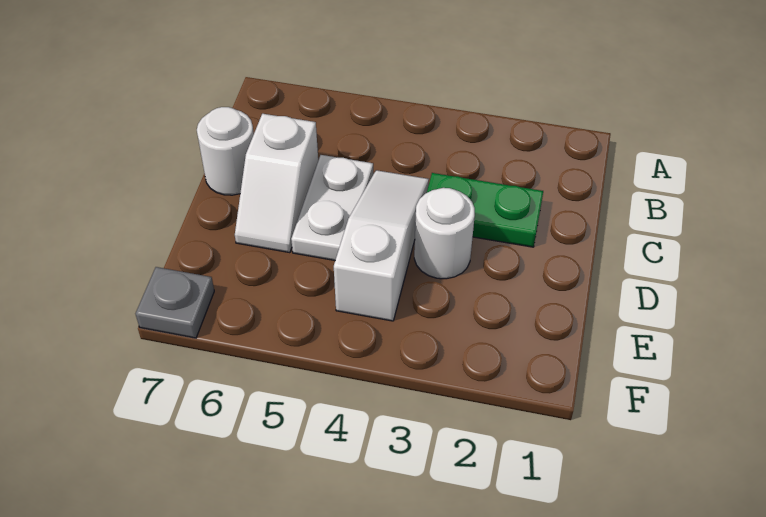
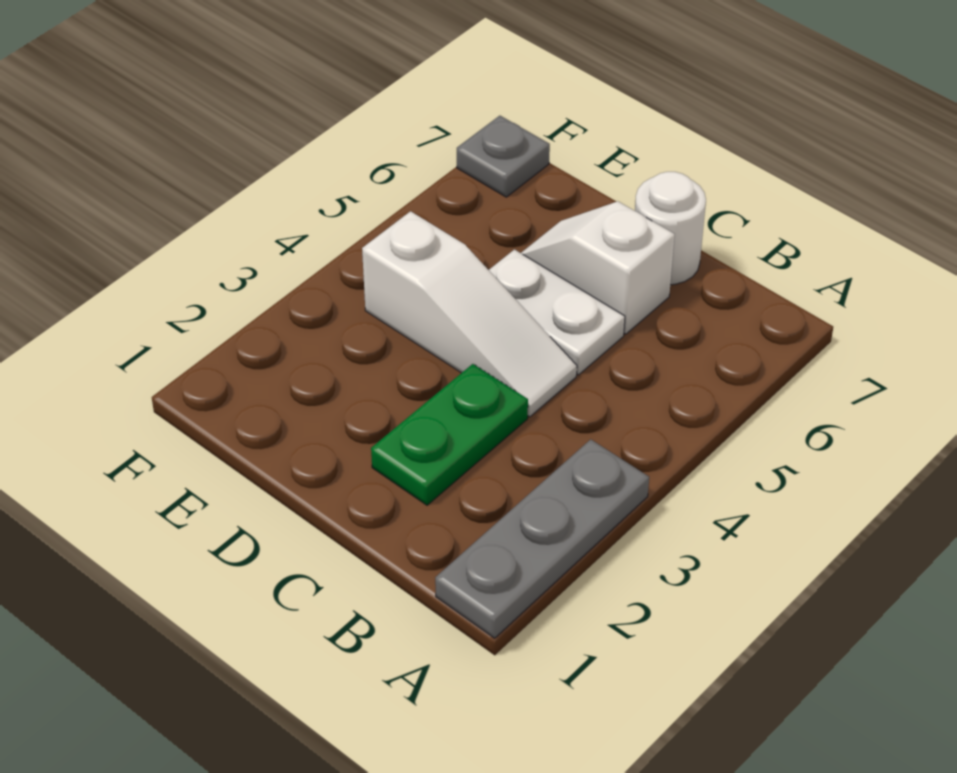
none -> grey 1x3 plate [435,439,649,638]
white 1x1 round brick [414,188,475,279] -> none

